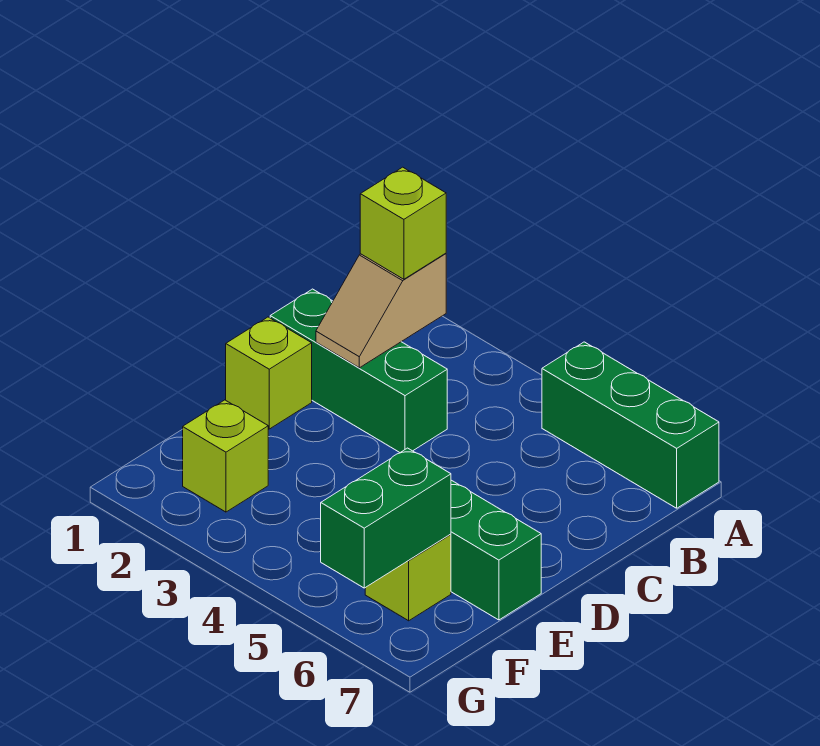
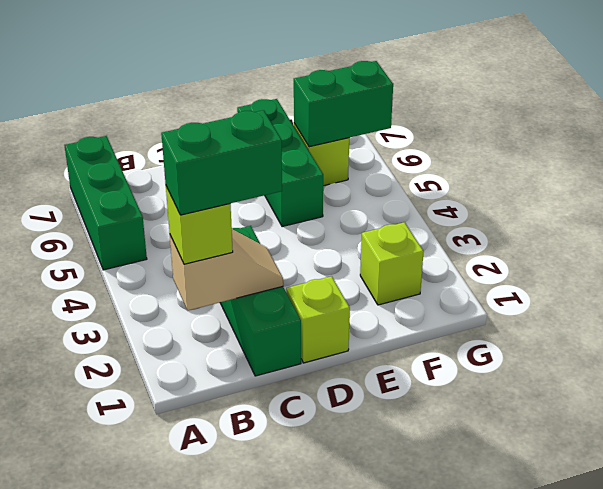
none -> green 1x2 brick [161,110,282,215]

